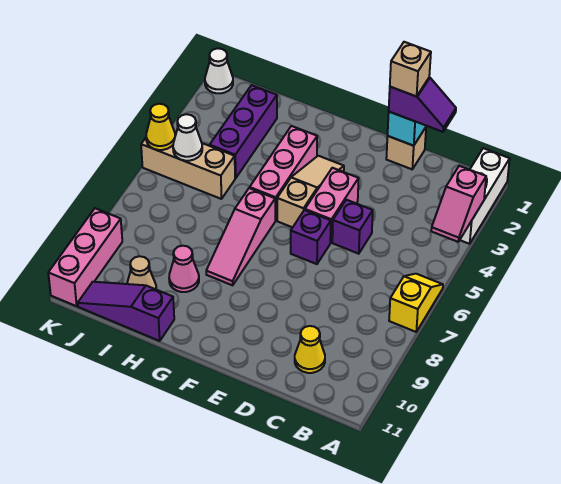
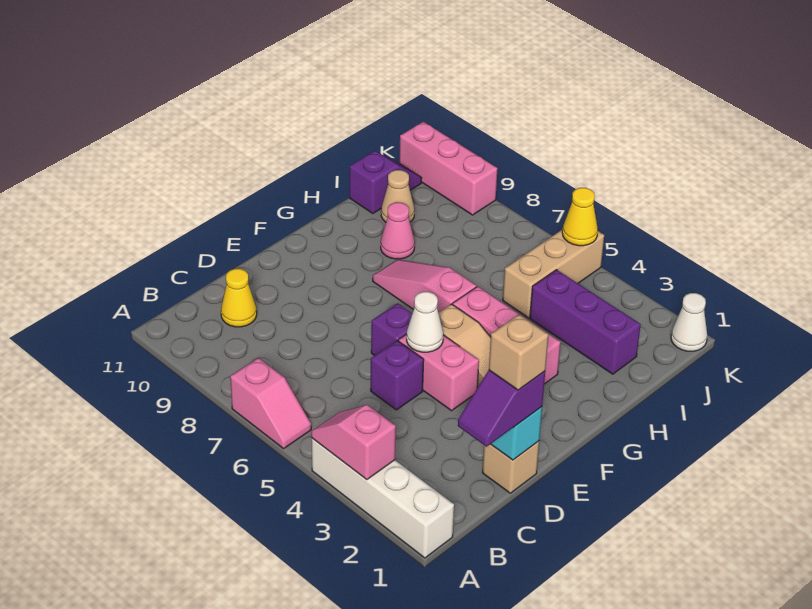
white 1x3 brick [460,148,510,244] -> white 1x4 brick [311,438,454,558]
yellow 1x2 slope [389,274,443,332] -> pink 1x2 slope [230,358,311,449]
purple 1x3 slope [78,282,174,341] -> purple 1x2 slope [350,151,422,214]
white 1x1 cone [173,114,202,161] -> white 1x1 cone moved to [407,292,443,352]

